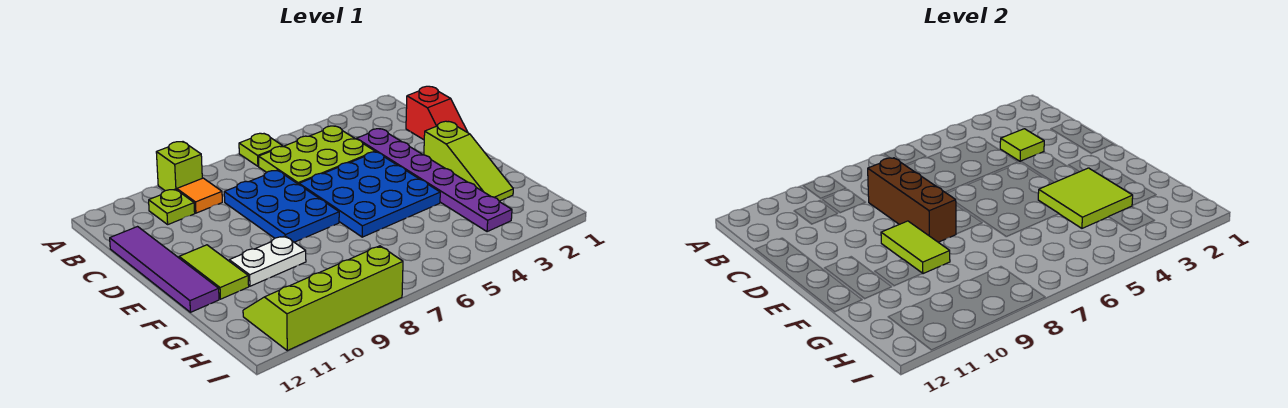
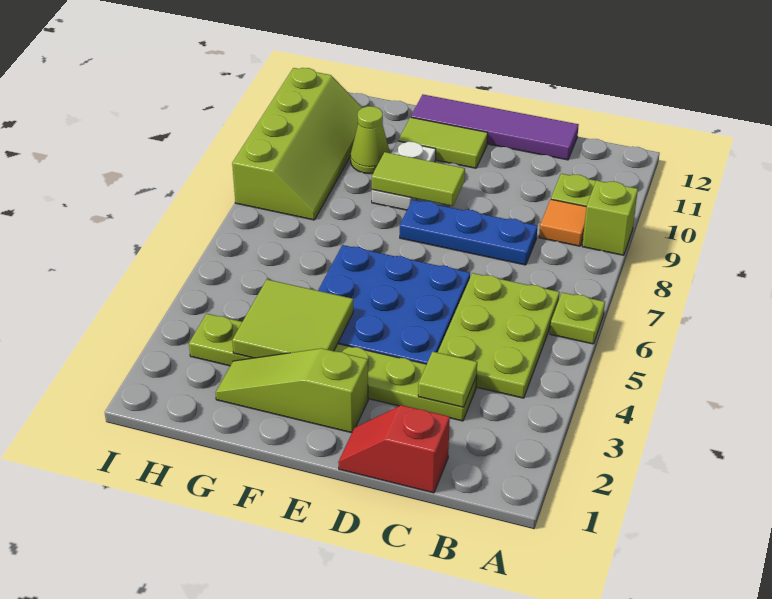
purple 1x6 plate [357,129,512,232] -> lime 1x6 plate [189,314,477,421]
blue 2x3 plate [224,170,339,242] -> blue 1x3 plate [400,200,537,265]
brown 1x3 brick [868,158,956,242] -> none
none -> lime 1x1 cone [351,106,390,174]

